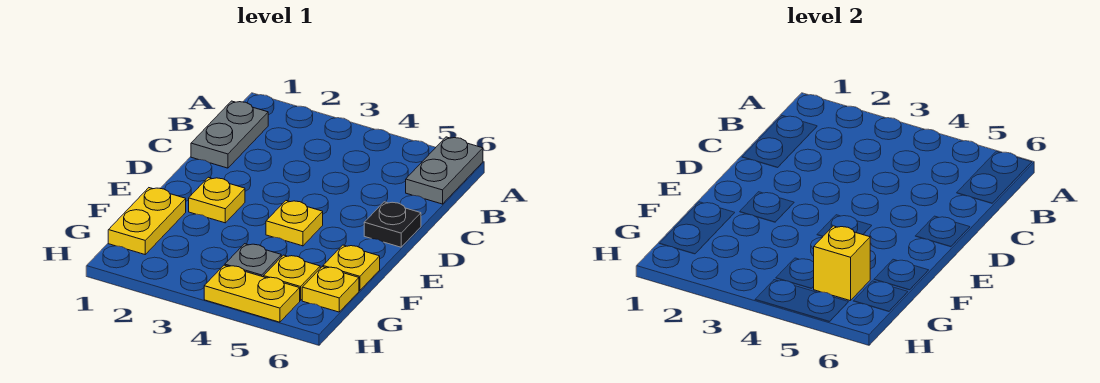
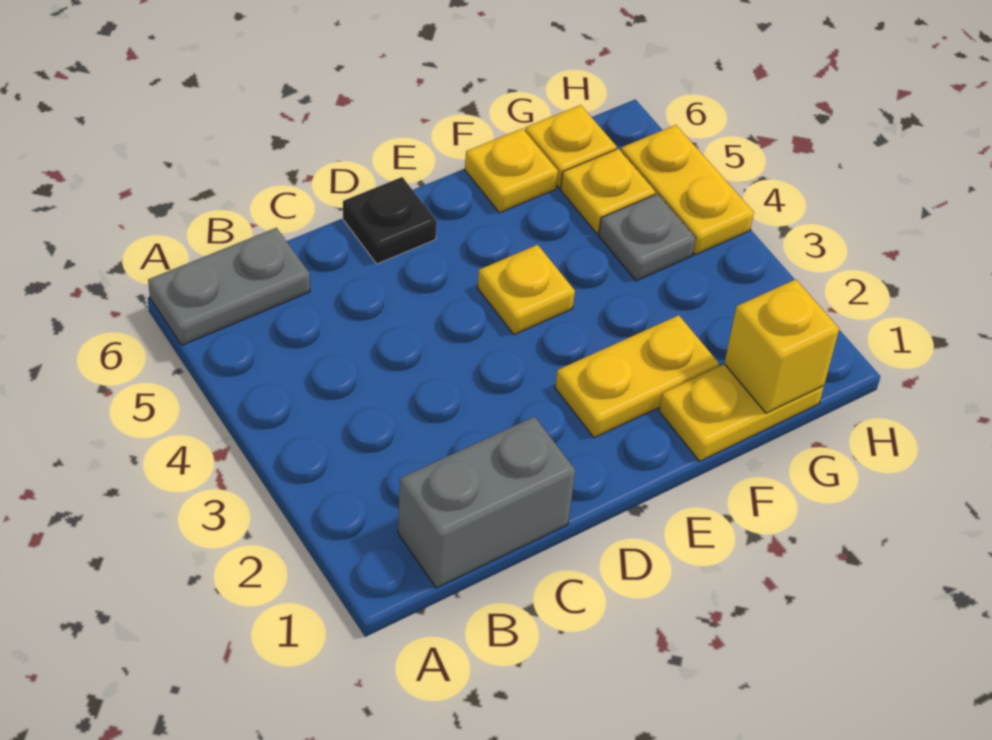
grey 1x2 plate [191,101,268,168] -> grey 1x2 brick [398,417,576,588]
yellow 1x1 plate [189,177,245,223] -> yellow 1x2 plate [555,315,719,438]
yellow 1x1 brick [813,226,870,301] -> yellow 1x1 brick moved to [724,279,839,413]

